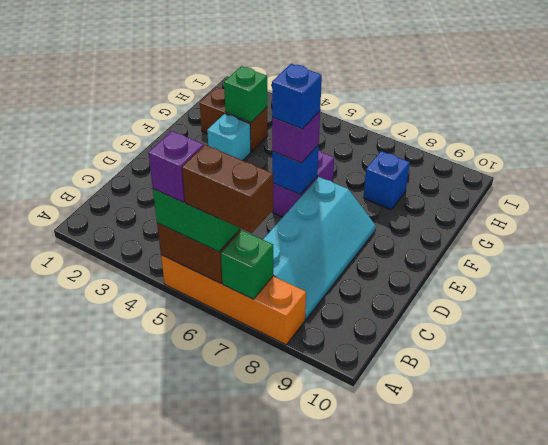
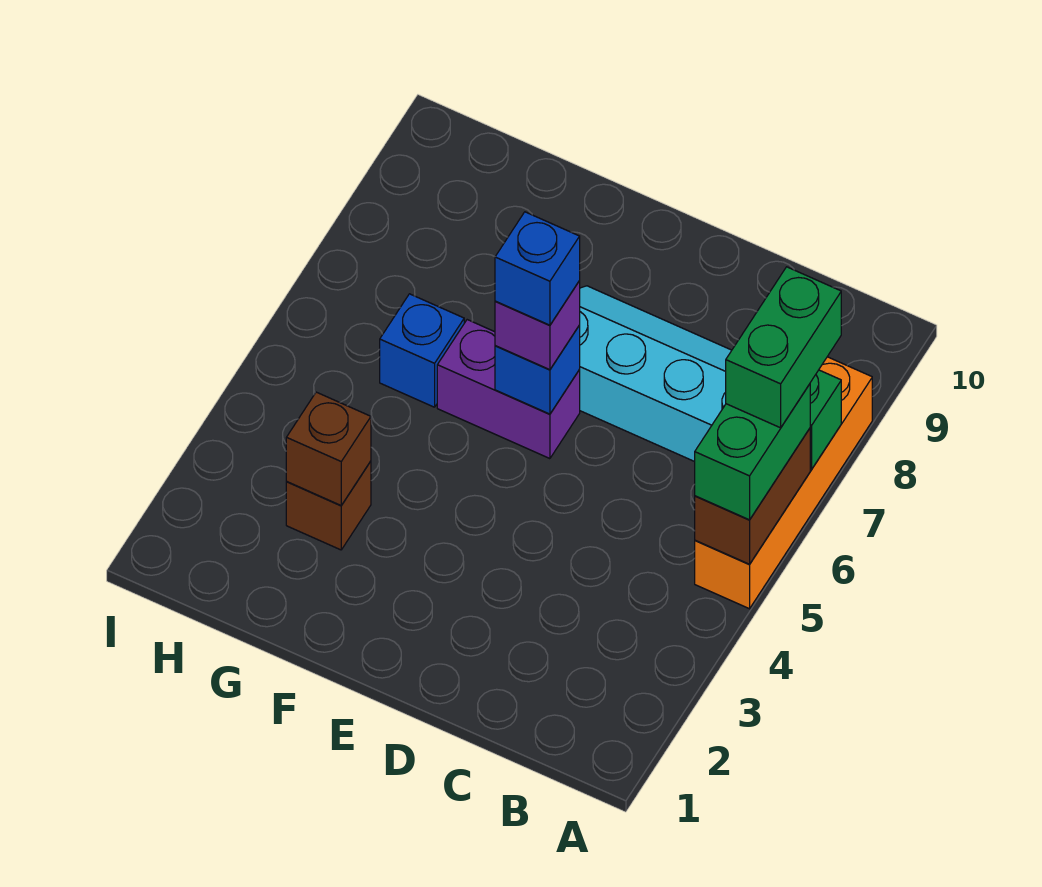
purple 1x1 brick [148,131,204,202] -> none
brown 1x2 brick [182,145,274,233] -> green 1x2 brick [726,267,841,428]
cyan 1x1 brick [207,114,251,160] -> none
brown 1x2 brick [200,87,268,152] -> brown 1x1 brick [286,461,371,550]
green 1x1 brick [224,66,267,122] -> brown 1x1 brick [286,392,371,506]
blue 1x1 brick [363,151,410,210] -> blue 1x1 brick moved to [380,294,464,407]

